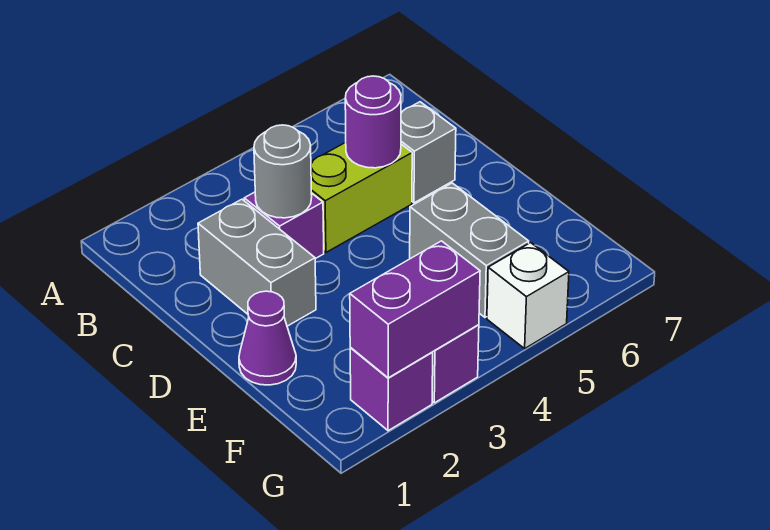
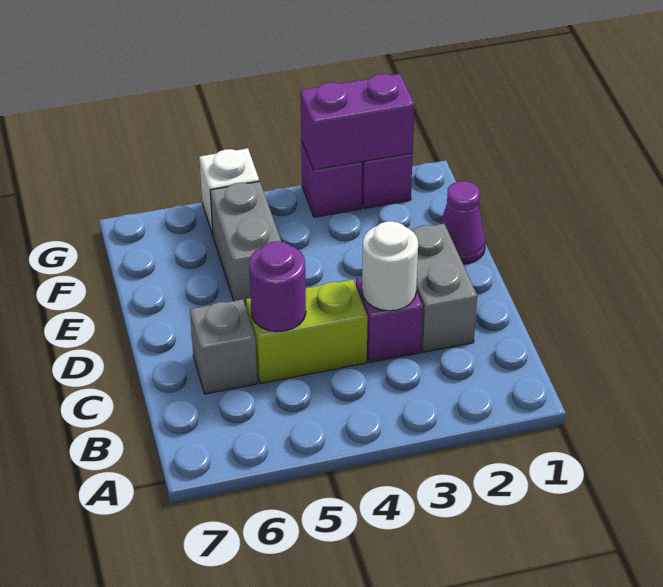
grey 1x1 round brick [254,125,312,218] -> white 1x1 round brick [362,221,418,311]

